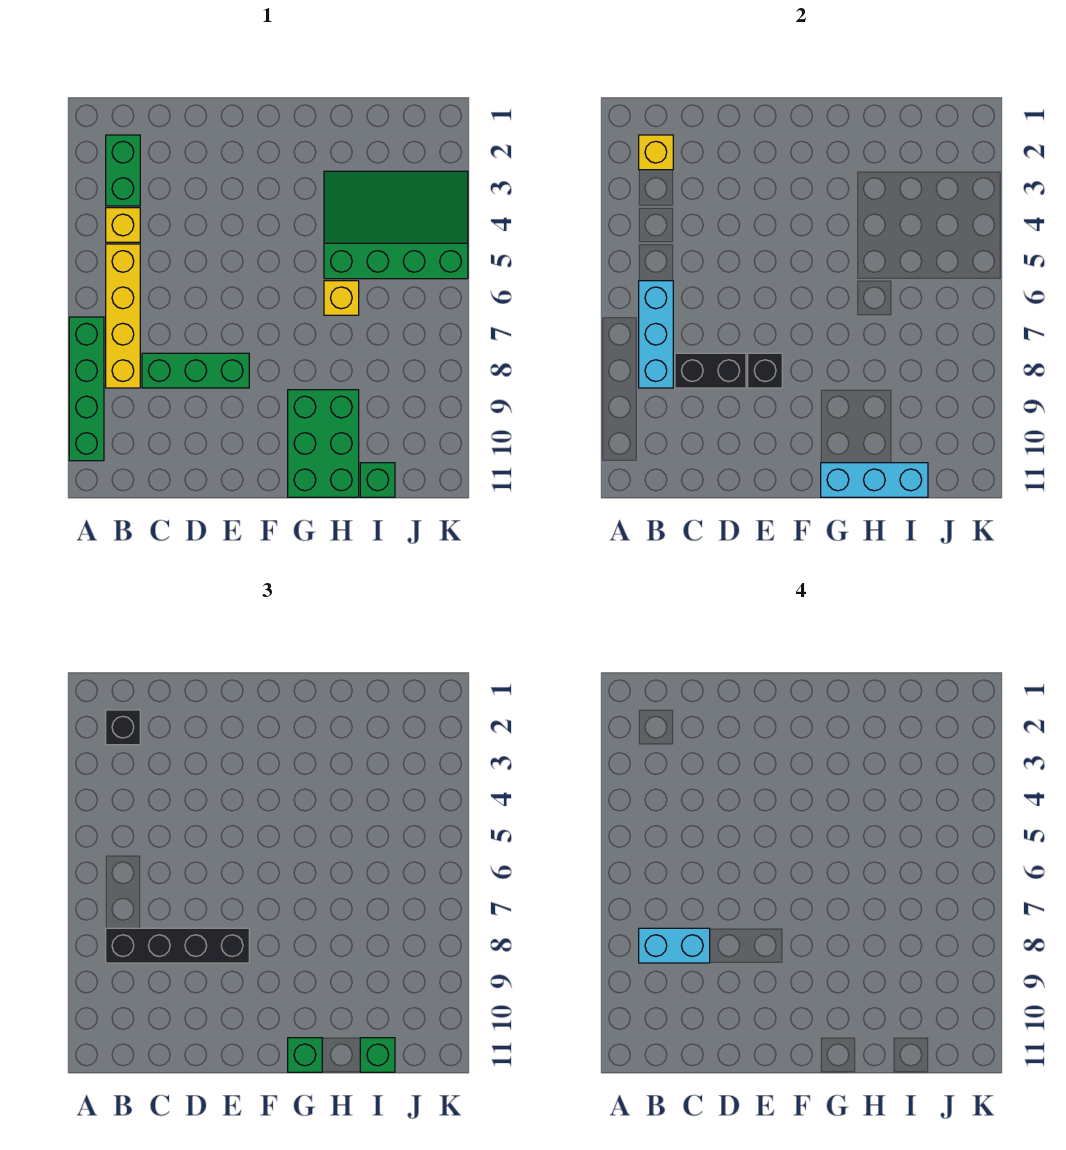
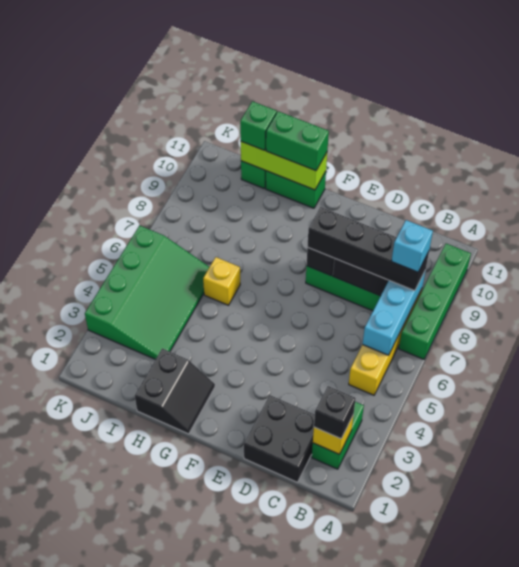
yellow 1x1 brick [106,208,140,242] -> none
cyan 1x2 brick [639,928,710,963] -> cyan 1x1 brick [391,220,433,272]
none -> black 2x2 brick [244,395,315,482]
none -> black 2x2 slope [135,348,215,434]
green 2x3 brick [288,390,359,497] -> green 1x2 brick [266,171,326,208]
cyan 1x3 brick [821,463,928,497] -> lime 1x3 brick [241,142,327,190]
green 1x1 brick [288,1038,322,1072] -> green 1x2 brick [266,111,329,171]
green 3x4 slope [324,171,468,279] -> green 3x4 slope turned to [85,226,209,359]

